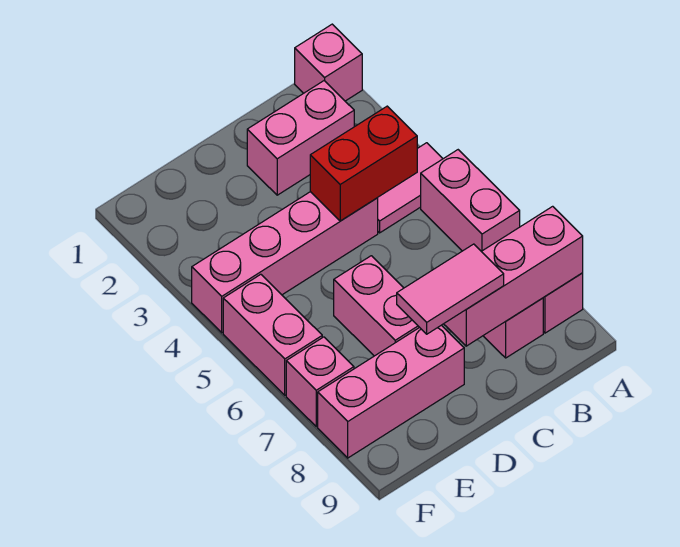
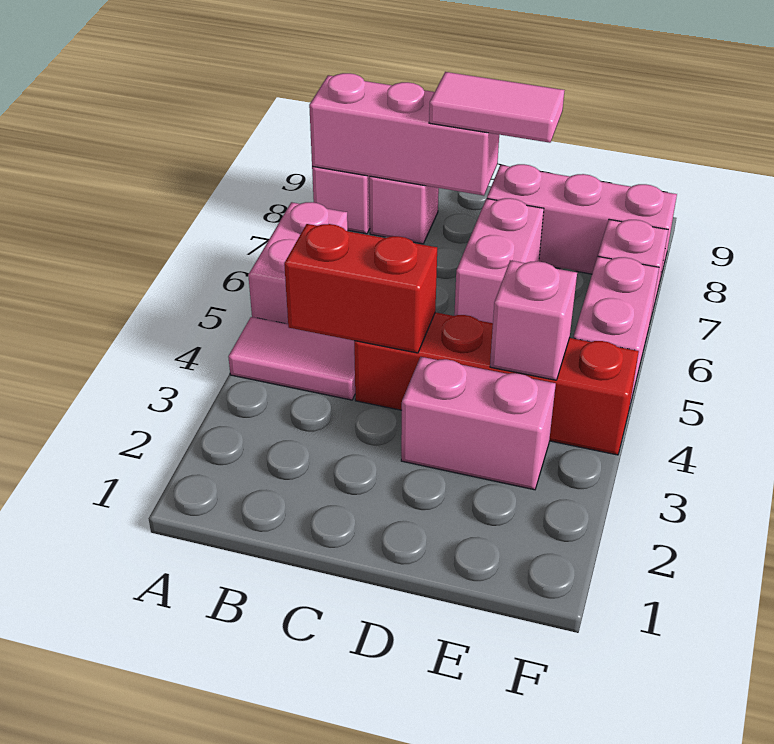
pink 1x1 brick [295,24,362,101] -> pink 1x1 brick moved to [490,260,577,380]
pink 1x2 brick [247,81,354,195] -> pink 1x2 brick moved to [401,357,556,490]
pink 1x4 brick [192,192,378,333] -> red 1x4 brick [354,312,639,455]

